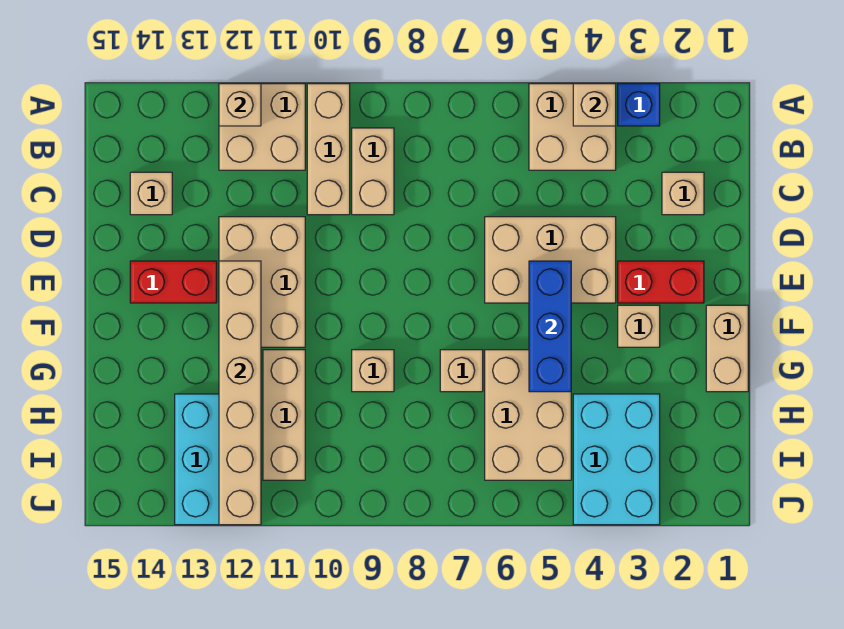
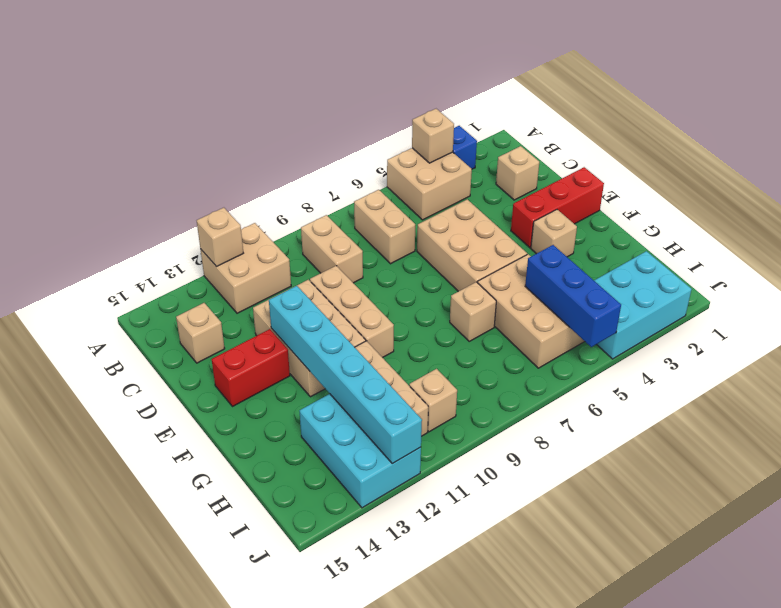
tan 1x3 brick [307,84,350,215] -> tan 1x3 brick moved to [310,266,394,358]
tan 2x3 brick [485,217,616,303] -> tan 2x3 brick turned to [417,199,527,291]
red 1x2 brick [618,261,704,303] -> red 1x3 brick [511,167,604,248]
blue 1x3 brick [529,261,571,392] -> blue 1x3 brick moved to [525,245,621,347]
tan 1x6 brick [219,261,261,525] -> cyan 1x6 brick [269,286,422,464]
tan 1x2 brick [706,305,748,392] -> tan 1x2 brick moved to [354,190,415,264]
tan 1x1 brick [352,350,394,392] -> tan 1x1 brick moved to [409,369,457,432]
cyan 2x3 brick [573,394,660,525] -> cyan 2x3 brick turned to [594,251,692,359]

